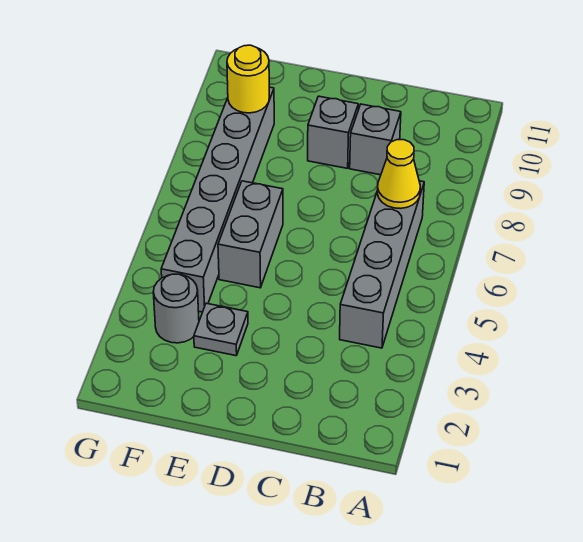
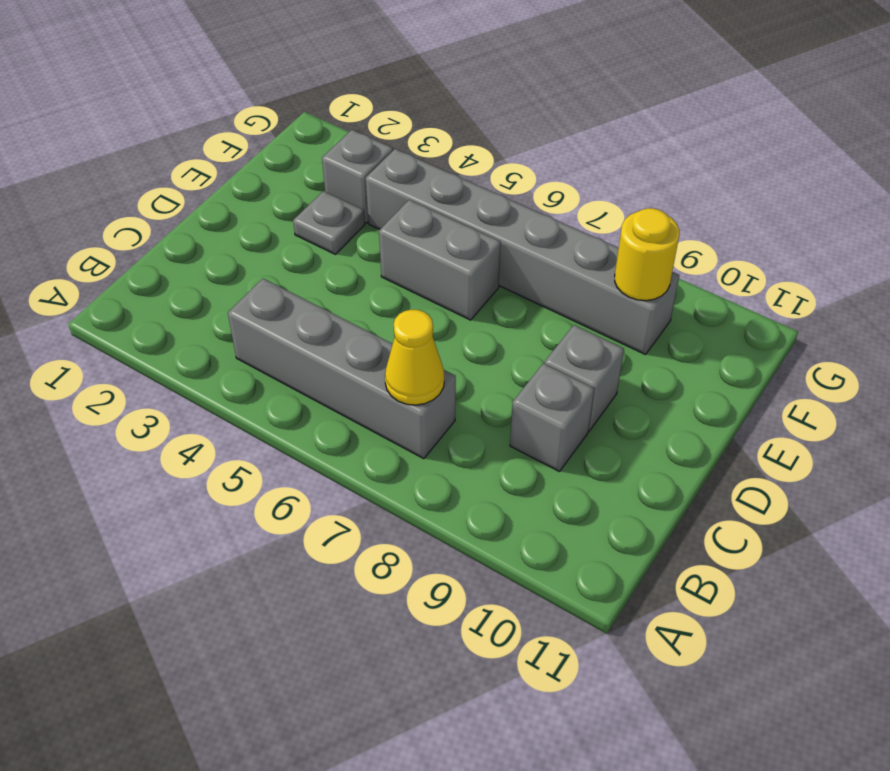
grey 1x1 round brick [153,274,199,343] -> grey 1x1 brick [322,130,393,223]

